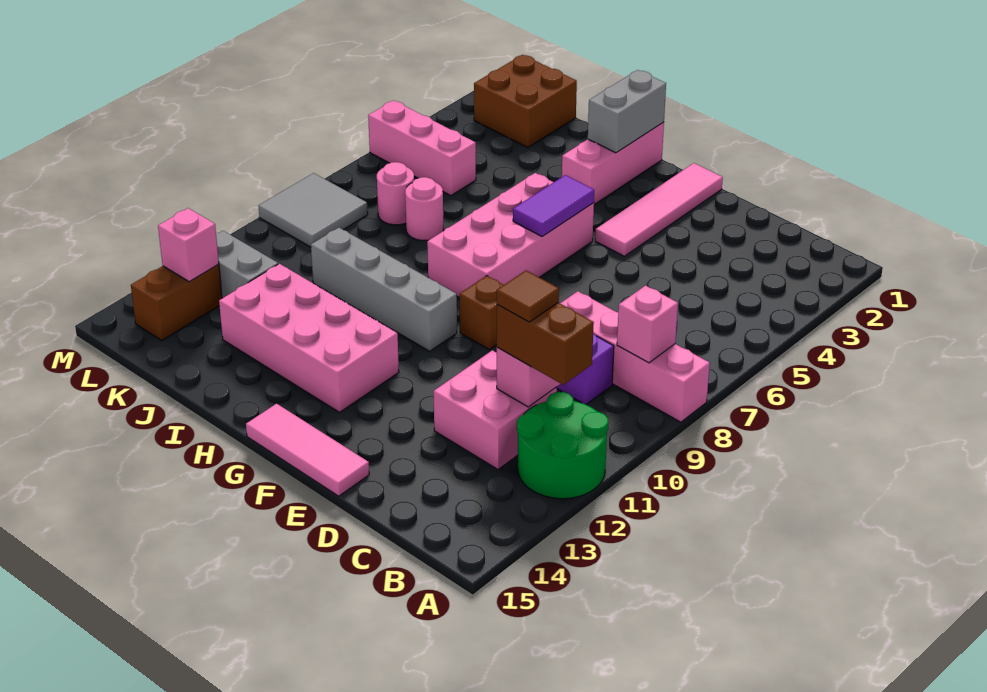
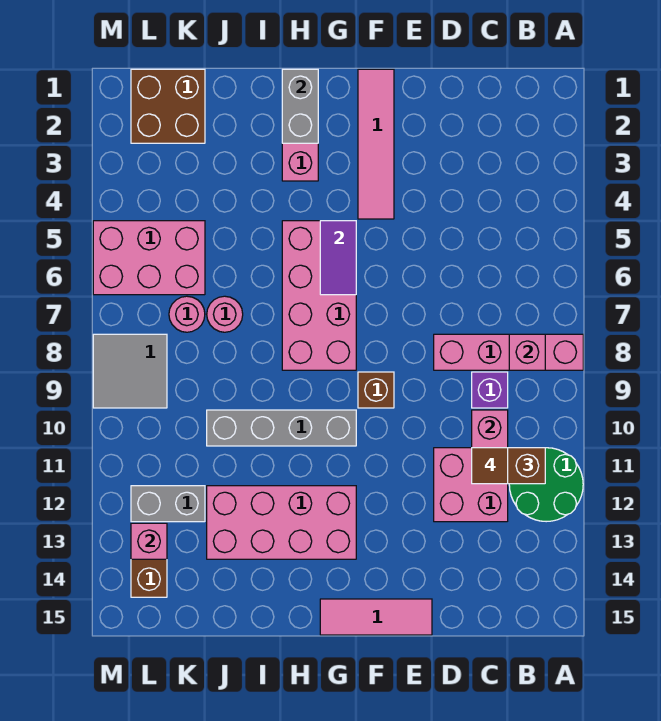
pink 1x3 brick [368,100,476,196] -> pink 2x3 brick [93,221,205,295]

